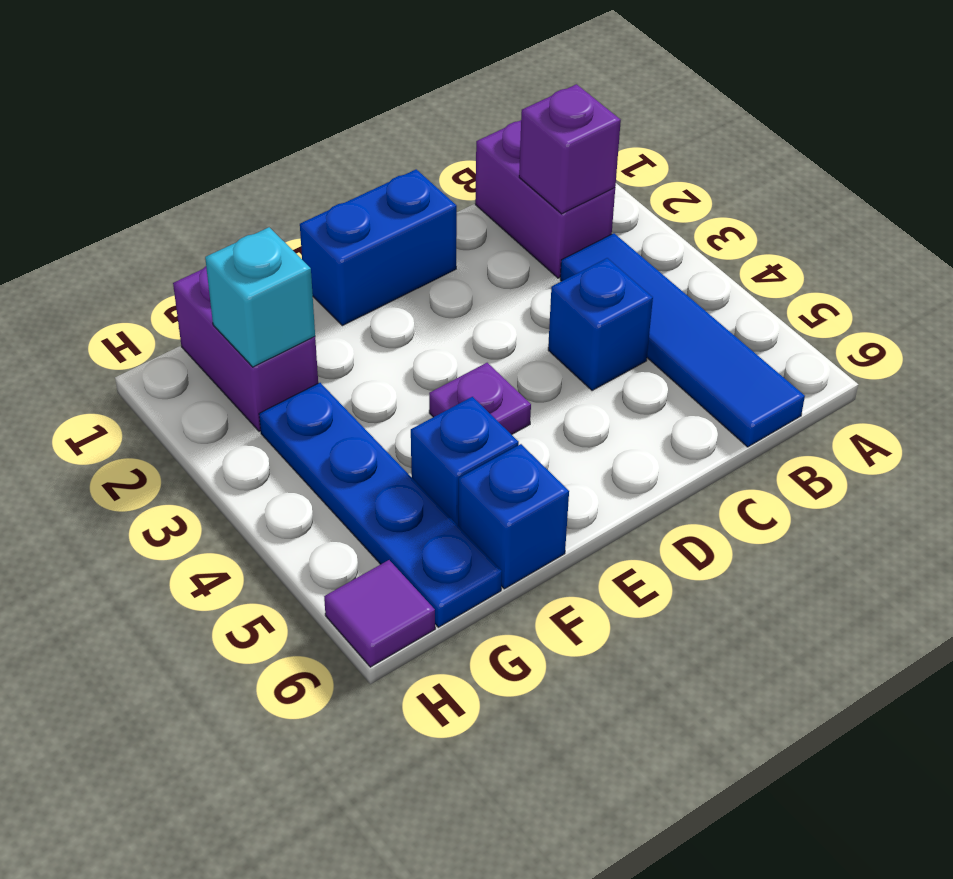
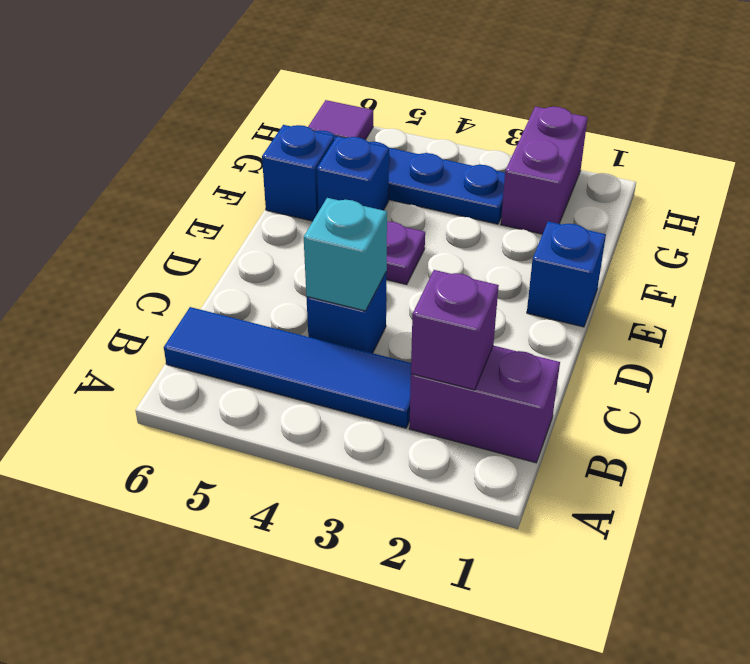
blue 1x2 brick [300,169,457,326] -> blue 1x1 brick [527,221,606,327]
purple 1x2 brick [173,266,318,431] -> purple 1x2 brick turned to [501,106,588,234]
cyan 1x1 brick [205,227,315,367] -> cyan 1x1 brick moved to [304,198,387,311]

